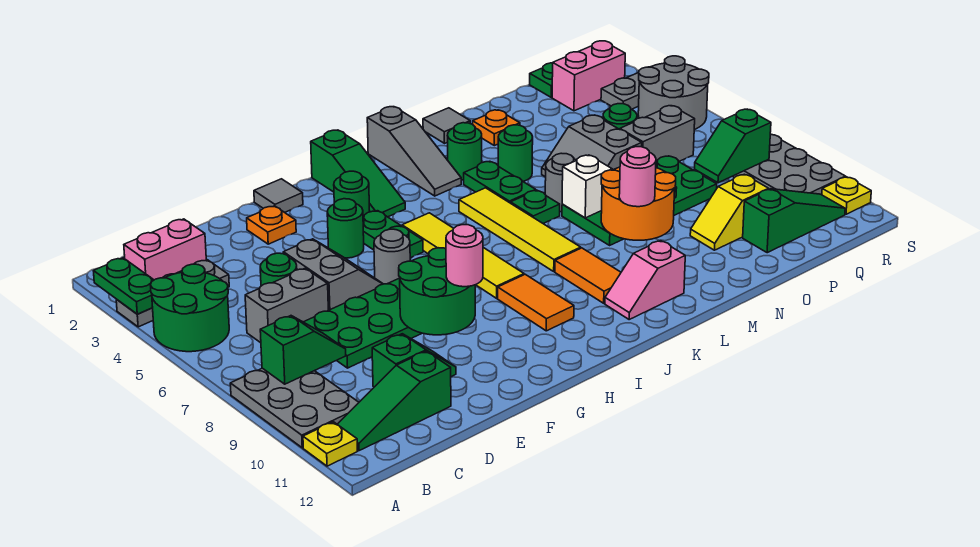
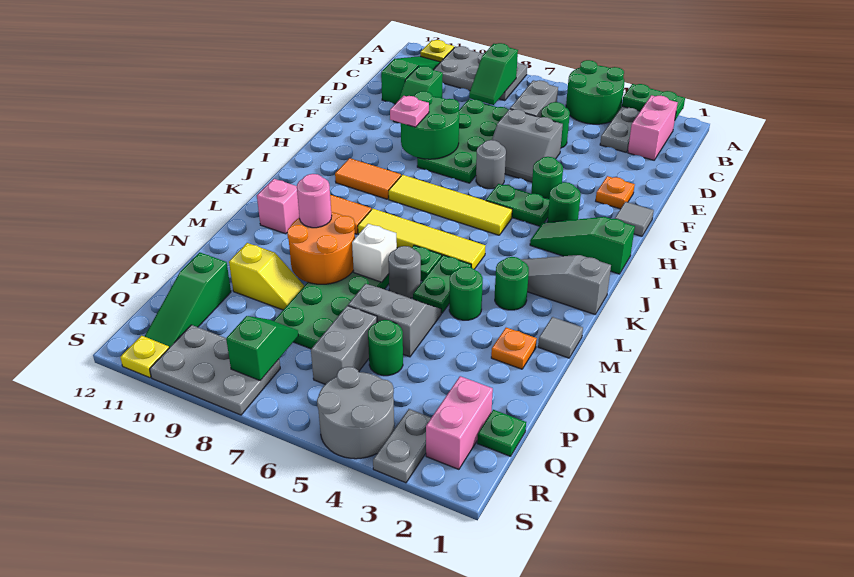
pink 1x1 round brick [446,225,483,287] -> pink 1x1 plate [390,96,429,127]
green 1x2 plate [464,161,536,203] -> green 1x2 plate turned to [413,255,471,313]
yellow 1x2 slope [690,174,769,250] -> yellow 1x2 slope turned to [229,243,304,310]

